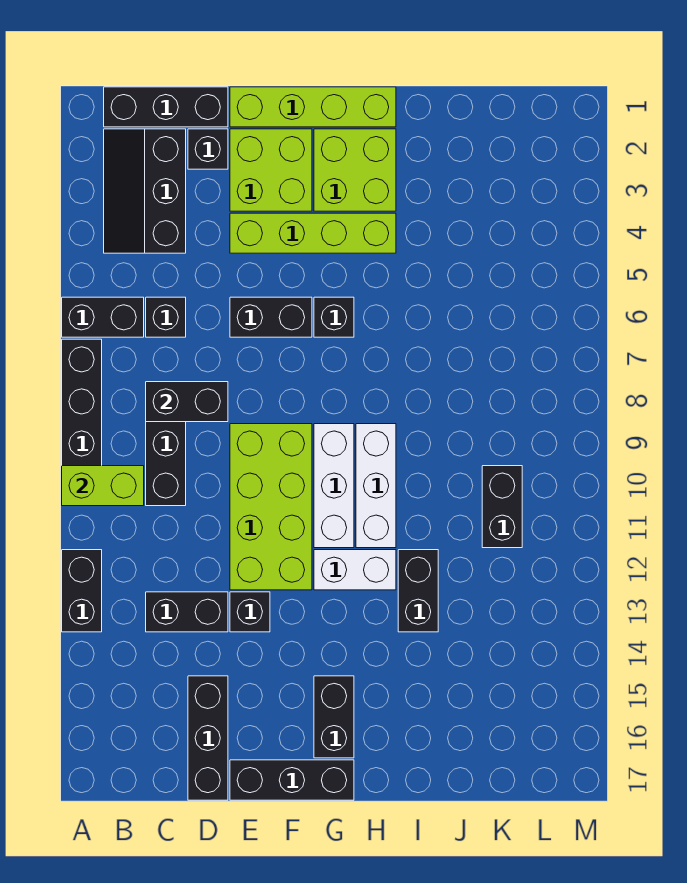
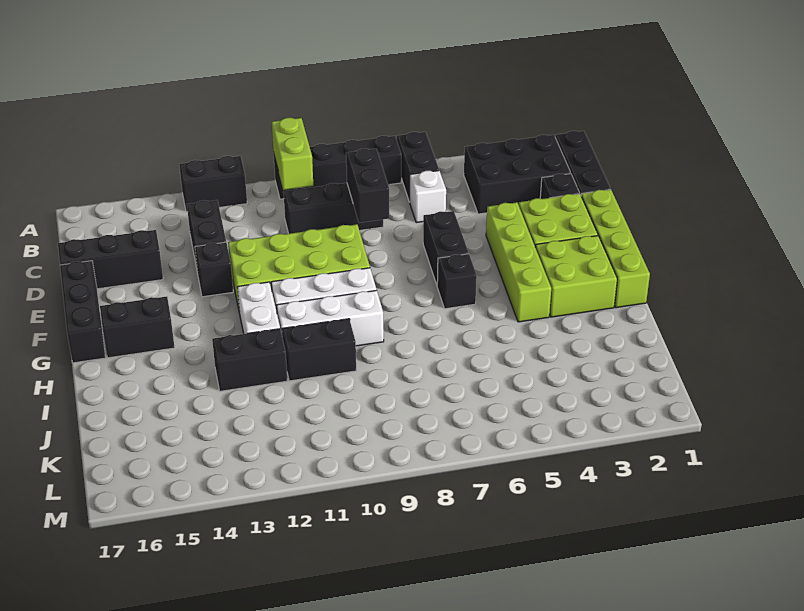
black 2x3 slope [104,129,186,253] -> black 2x3 brick [464,135,571,214]
black 1x1 brick [146,297,186,337] -> white 1x1 brick [410,171,446,223]
black 1x2 brick [482,466,522,548] -> black 1x2 brick moved to [282,319,356,381]

